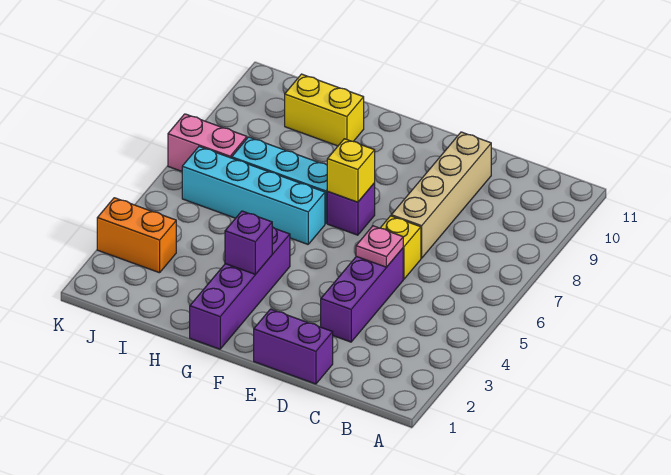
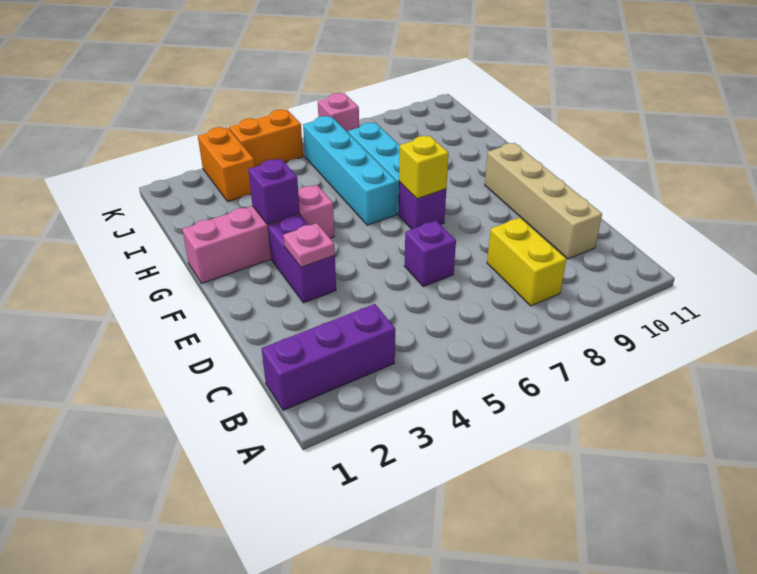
purple 1x2 brick [254,309,333,384] -> purple 1x2 brick moved to [268,215,336,303]
purple 1x3 brick [321,248,403,342] -> purple 1x3 brick moved to [262,304,395,410]
pink 1x1 plate [356,226,403,267] -> pink 1x1 plate moved to [283,223,335,268]
yellow 1x1 brick [381,216,421,279] -> purple 1x1 brick [405,221,456,286]
tan 1x4 brick [391,132,491,258] -> tan 1x4 brick turned to [485,143,602,259]
purple 1x4 brick [190,227,290,349] -> pink 1x4 brick [182,185,335,283]
yellow 1x2 brick [285,74,364,146] -> yellow 1x2 brick moved to [487,218,566,306]
pink 1x2 brick [168,114,247,171] -> pink 1x1 brick [318,93,359,132]
none -> orange 1x2 brick [229,110,303,167]

